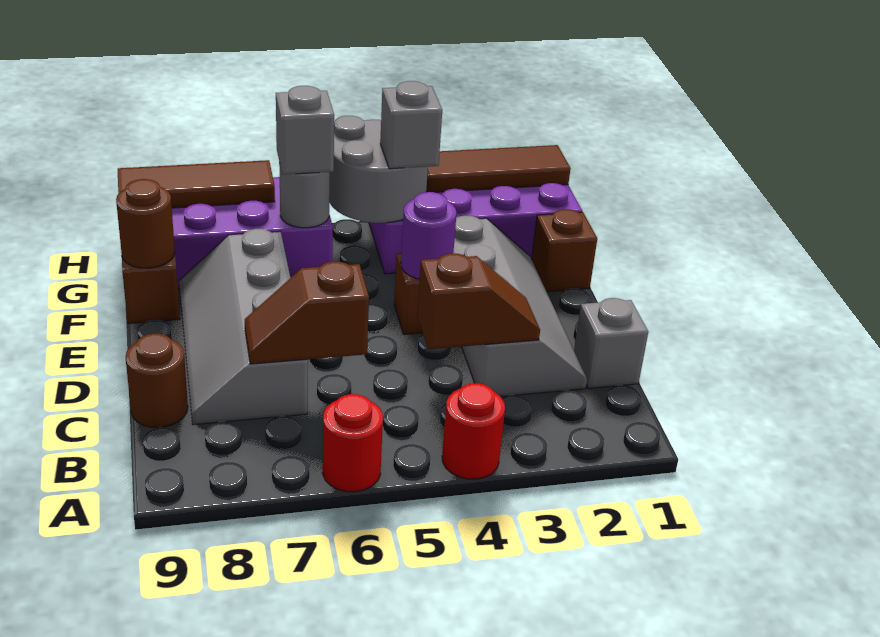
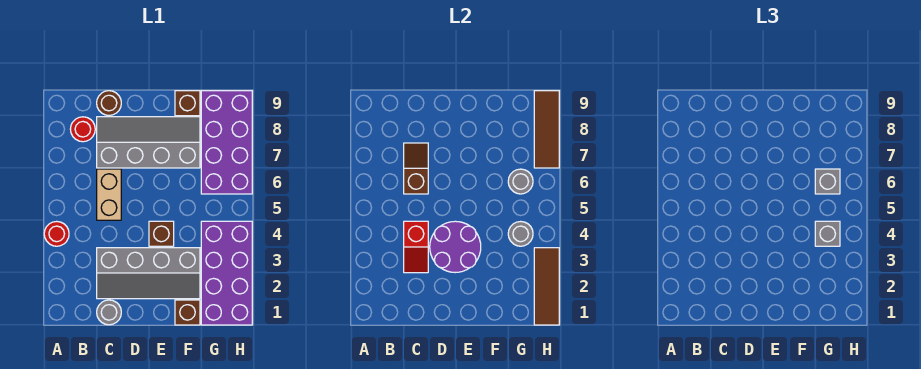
red 1x1 round brick [323,394,383,492] -> red 1x1 round brick moved to [70,117,95,142]
grey 1x1 brick [574,298,648,388] -> grey 1x1 round brick [97,300,121,325]
brown 1x2 slope [417,253,540,349] -> red 1x2 slope [404,221,428,273]
none -> tan 1x2 brick [97,169,121,220]
purple 1x1 round brick [401,192,457,279] -> purple 2x2 round brick [430,221,481,273]
brown 1x1 round brick [116,179,175,268] -> none
grey 2x2 round brick [329,116,428,223] -> grey 1x1 round brick [508,221,533,246]

